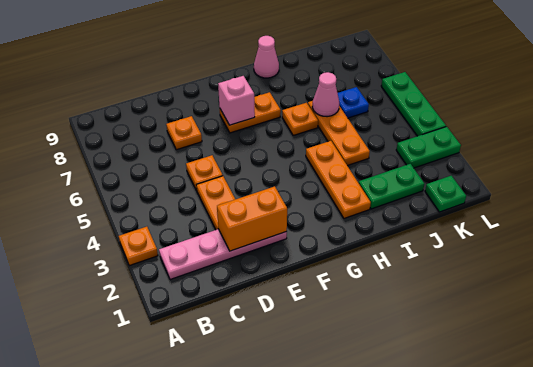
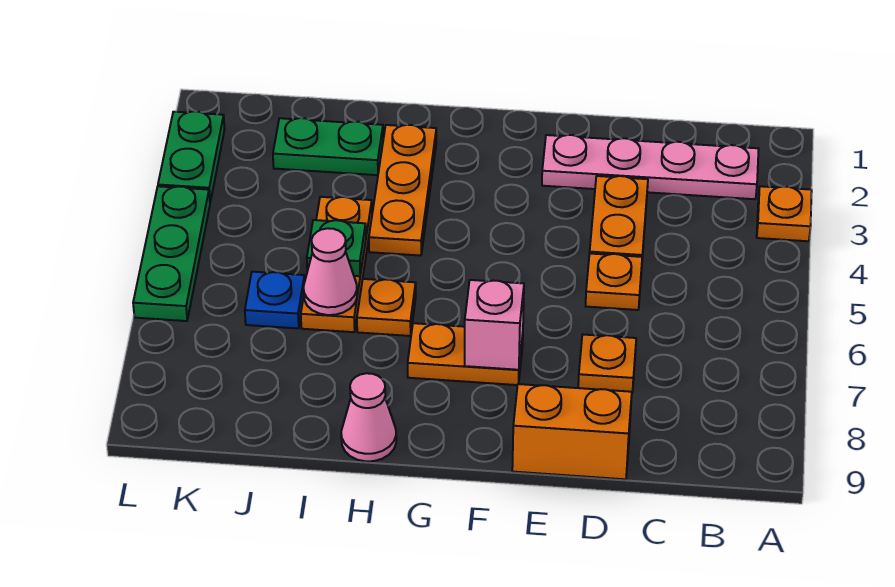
orange 1x2 brick [217,186,287,251] -> orange 1x2 brick moved to [512,384,632,479]
green 1x1 plate [425,176,466,212] -> green 1x1 plate moved to [307,220,366,276]
green 1x2 plate [396,127,461,168] -> green 1x2 plate turned to [158,111,225,202]

